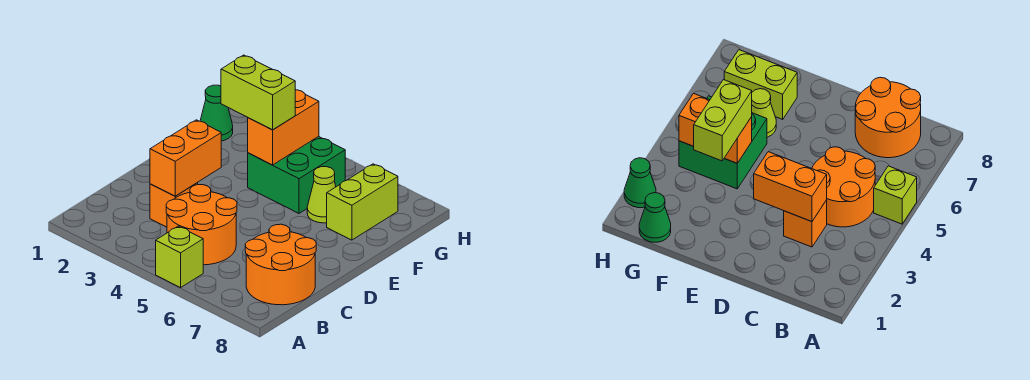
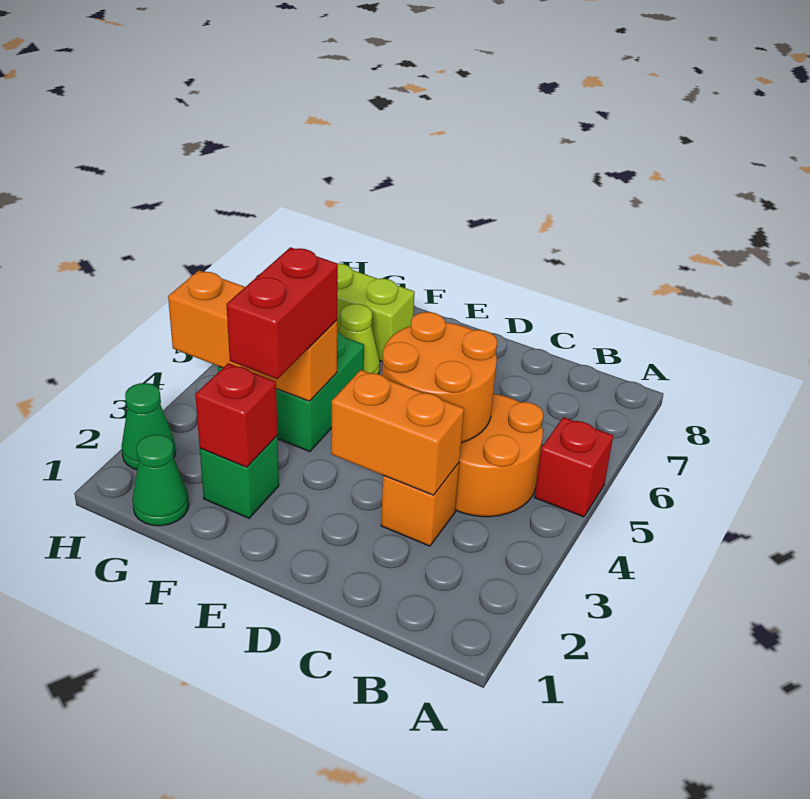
lime 1x1 brick [156,226,203,288] -> red 1x1 brick [534,417,613,517]
orange 2x2 round brick [245,224,316,305] -> orange 2x2 round brick moved to [382,312,497,443]
none -> green 1x1 brick [200,436,279,518]
none -> red 1x1 brick [195,363,278,467]
lime 1x2 brick [221,55,295,130] -> red 1x2 brick [226,247,338,379]
orange 1x2 brick [248,90,319,165] -> orange 1x3 brick [168,270,337,401]

